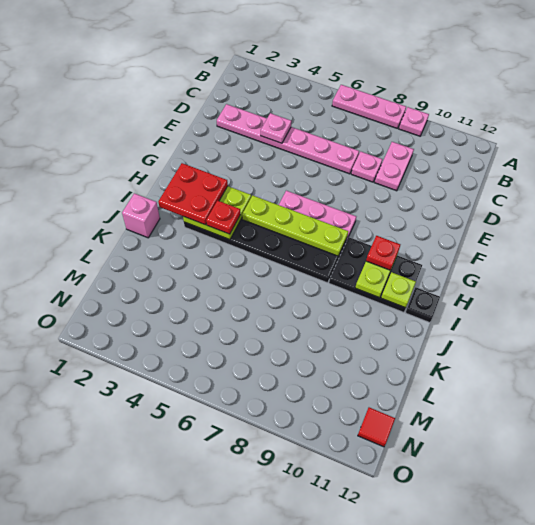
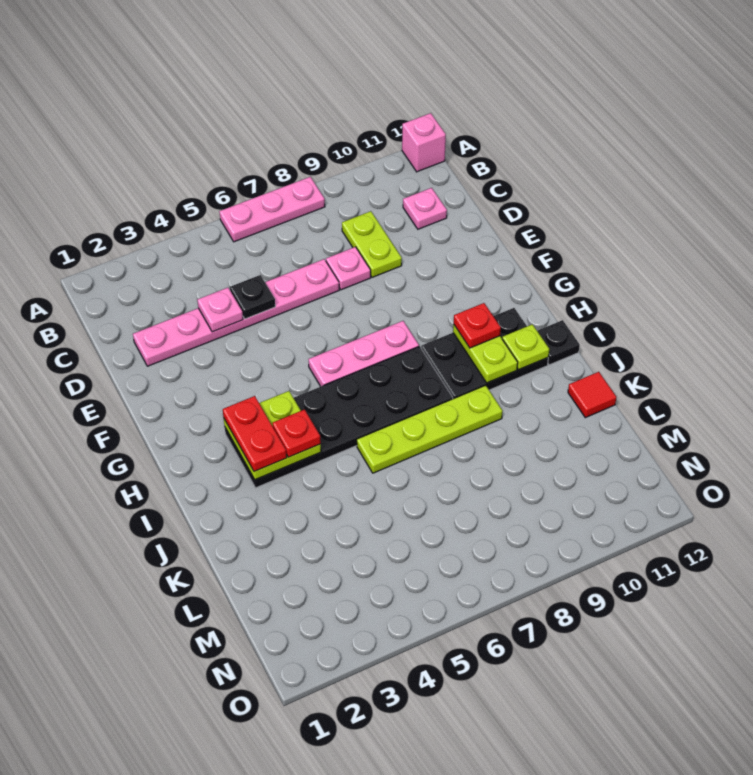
pink 1x1 plate [399,107,429,136] -> pink 1x1 plate moved to [403,188,447,229]
pink 1x2 plate [374,142,414,191] -> lime 1x2 plate [342,211,402,277]
none -> black 1x1 plate [230,275,275,319]
red 2x2 plate [158,163,228,225] -> red 1x2 plate [223,396,287,471]
lime 1x4 plate [242,195,348,256] -> lime 1x4 plate moved to [357,385,503,473]
pink 1x1 brick [122,193,160,238] -> pink 1x1 brick moved to [402,113,446,172]
red 1x1 tile [358,407,395,447] -> red 1x1 tile moved to [568,372,616,418]

